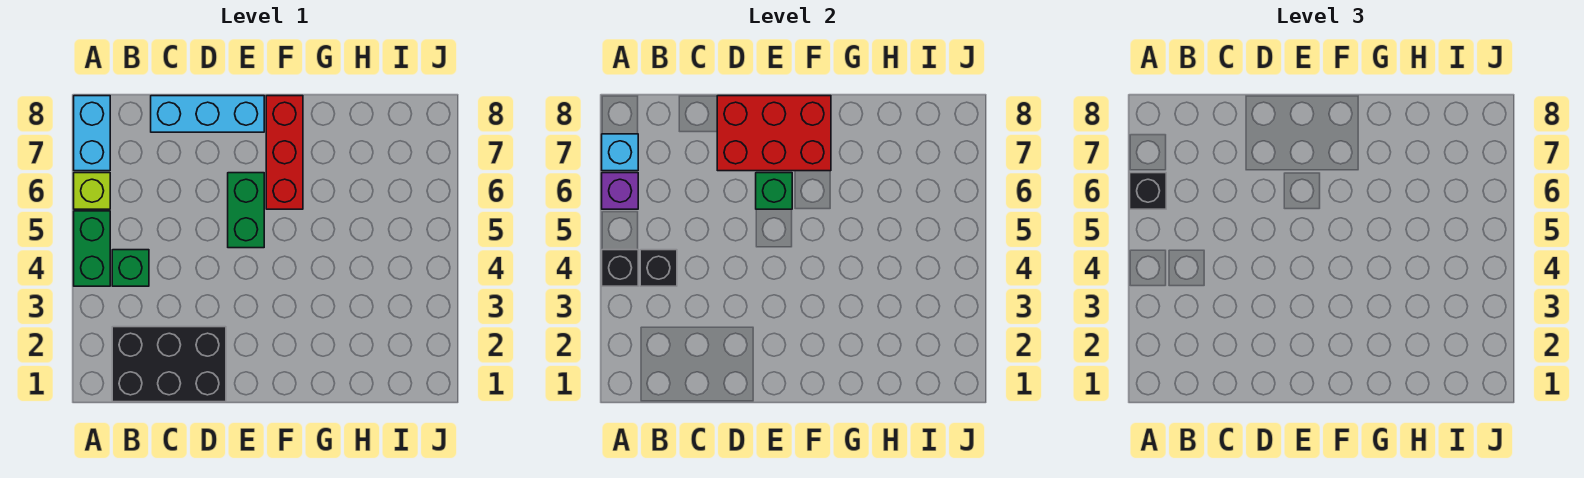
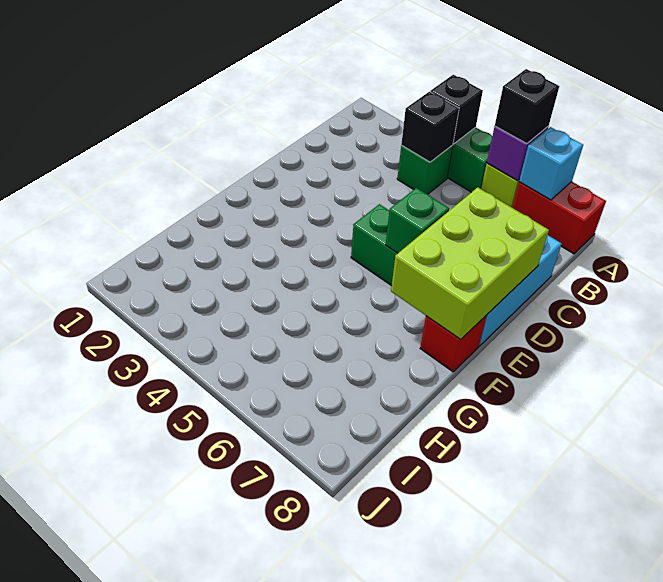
cyan 1x2 brick [74,96,110,171] -> red 1x2 brick [512,182,606,254]
black 2x3 brick [112,327,226,402] -> none
red 2x3 brick [717,96,831,171] -> lime 2x3 brick [391,187,549,340]
red 1x3 brick [266,96,303,209] -> red 1x1 brick [420,315,487,372]

